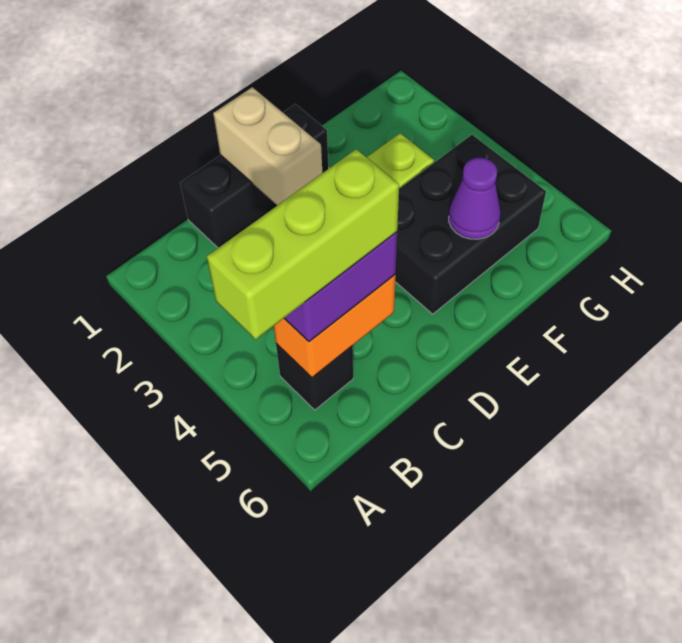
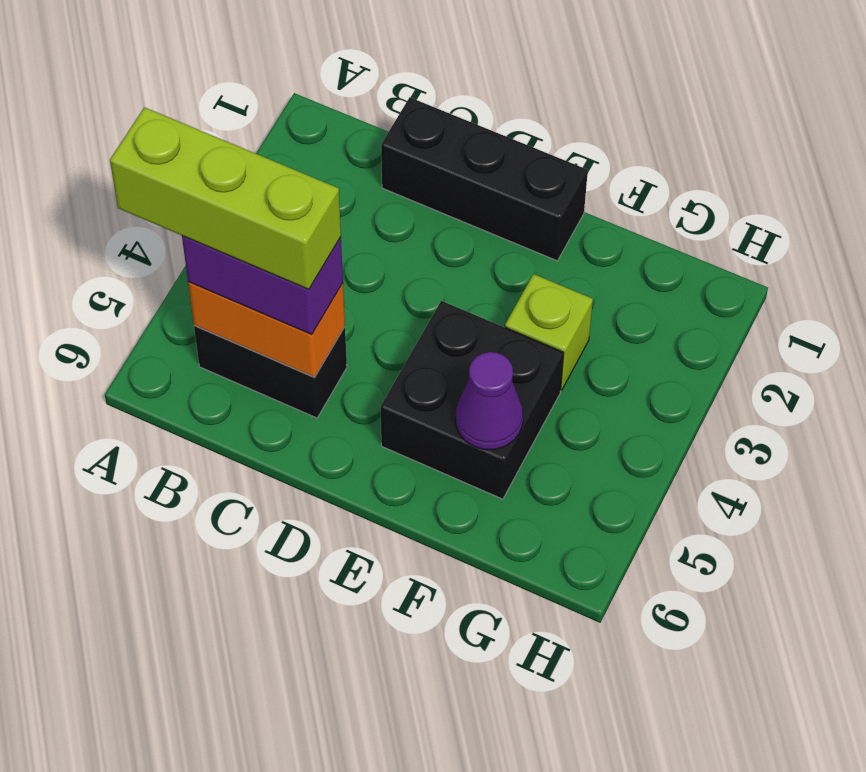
black 1x1 brick [276,344,353,410] -> black 1x2 brick [194,326,347,418]
tan 1x2 brick [213,87,322,205] -> none
black 2x3 brick [395,135,546,314] -> black 2x2 brick [380,301,564,499]

